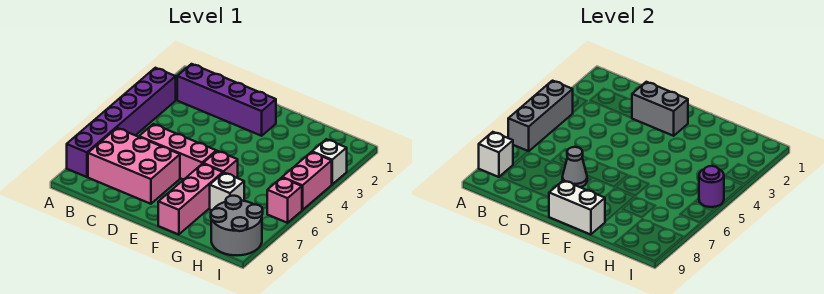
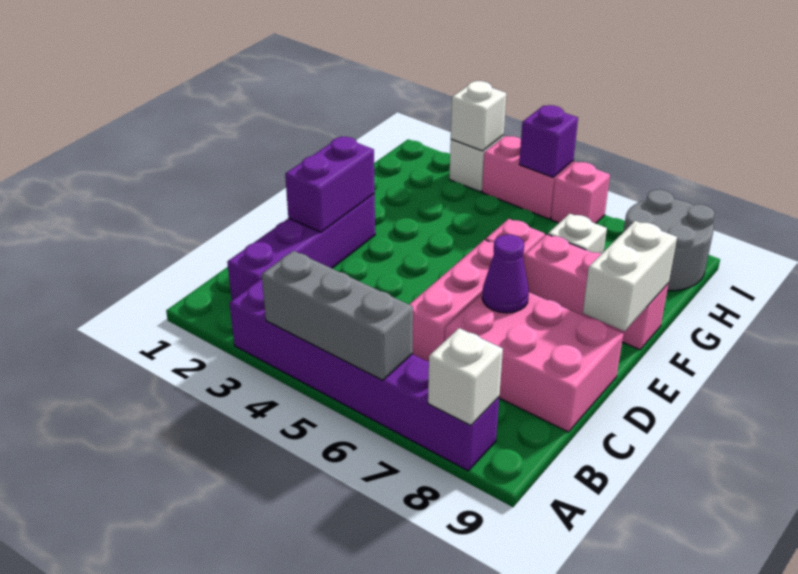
pink 2x3 brick [88,128,180,204] -> pink 2x3 brick turned to [445,292,623,432]
grey 1x2 brick [632,82,688,136] -> purple 1x2 brick [285,137,375,232]
grey 1x1 cone [562,147,587,187] -> purple 1x1 cone [482,234,529,313]
none -> white 1x1 brick [451,81,506,151]
purple 1x1 round brick [699,166,724,207] -> purple 1x1 brick [519,105,578,178]

